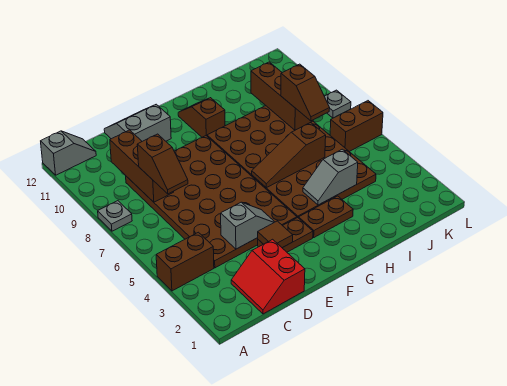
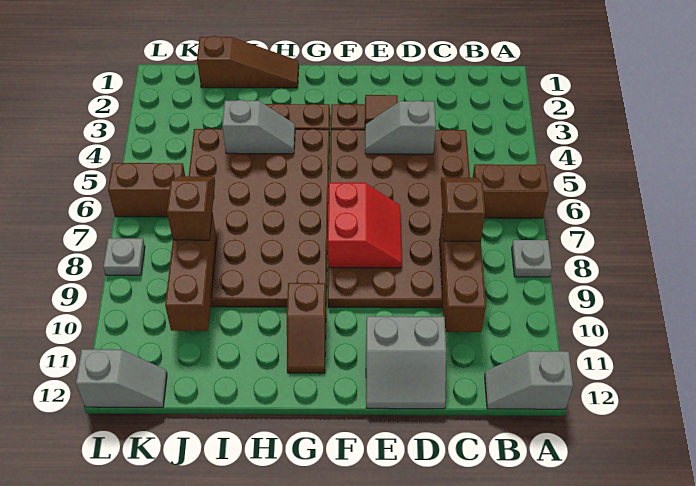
brown 1x2 brick [156,232,214,291] -> brown 1x2 brick moved to [473,164,549,218]
red 2x2 slope [231,239,305,314] -> red 2x2 slope moved to [328,183,402,268]
brown 1x3 slope [252,123,326,188] -> brown 1x3 slope moved to [197,36,299,88]
none -> grey 1x2 slope [76,349,167,407]

